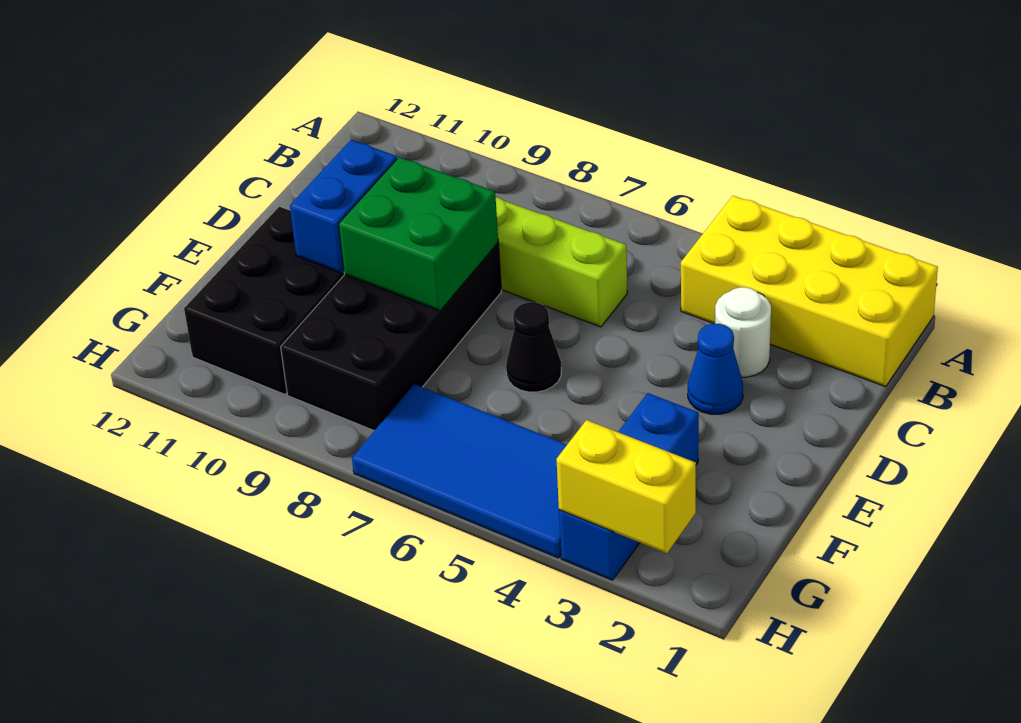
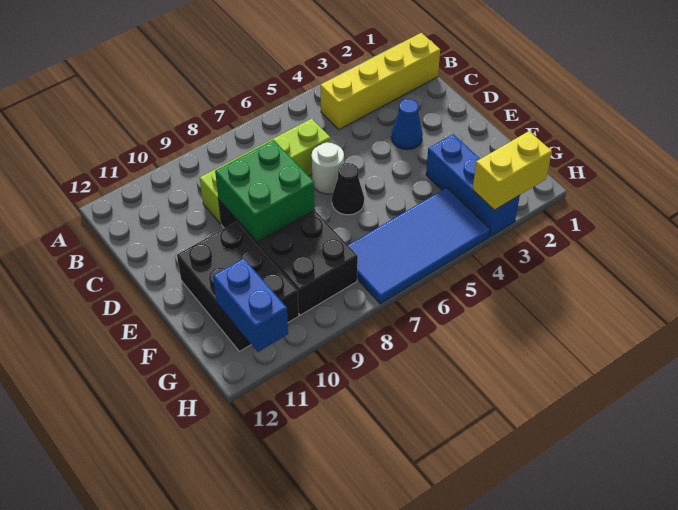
yellow 2x4 brick [681,196,938,387] -> yellow 1x4 brick [320,33,440,130]
white 1x1 round brick [715,287,771,377] -> white 1x1 round brick moved to [311,142,344,194]
blue 1x2 brick [290,140,397,273] -> blue 1x2 brick moved to [213,258,288,352]

